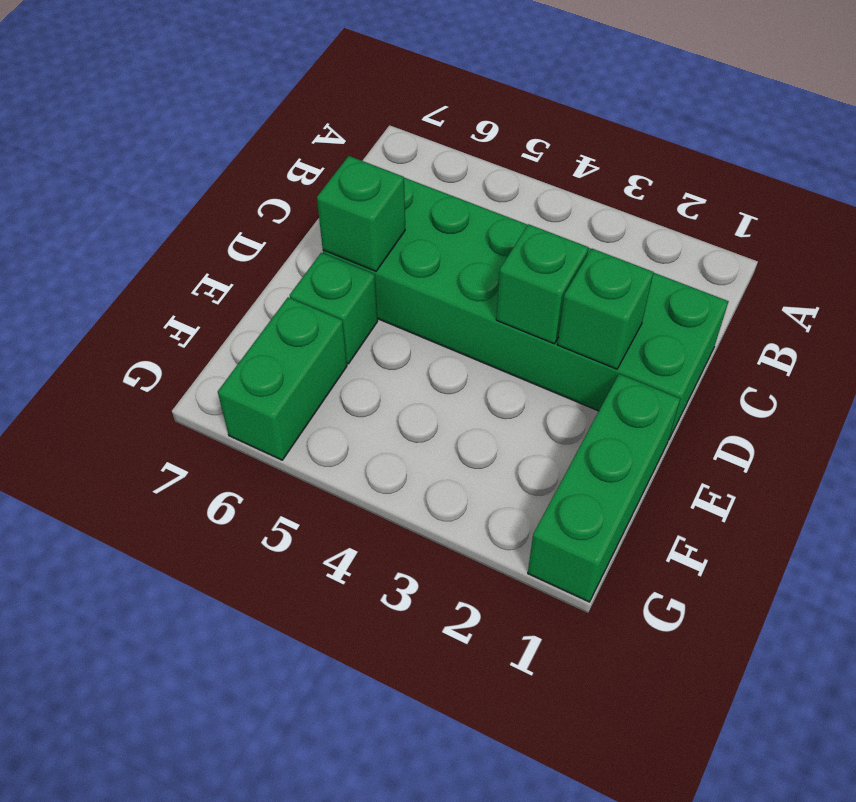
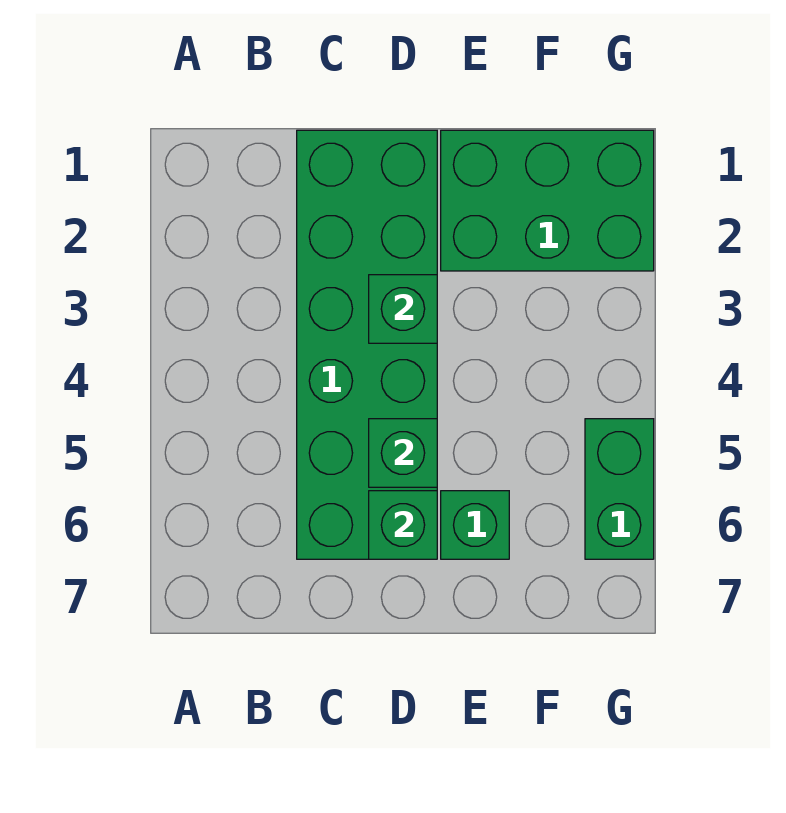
green 1x1 brick [558,249,654,369] -> green 1x1 brick moved to [369,419,437,487]
green 1x3 brick [528,374,680,602] -> green 2x3 brick [441,130,654,271]
green 1x2 brick [218,297,347,460] -> green 1x2 brick turned to [585,419,654,559]

